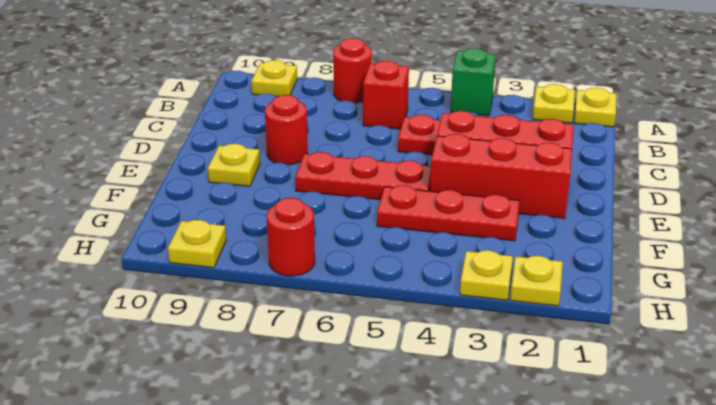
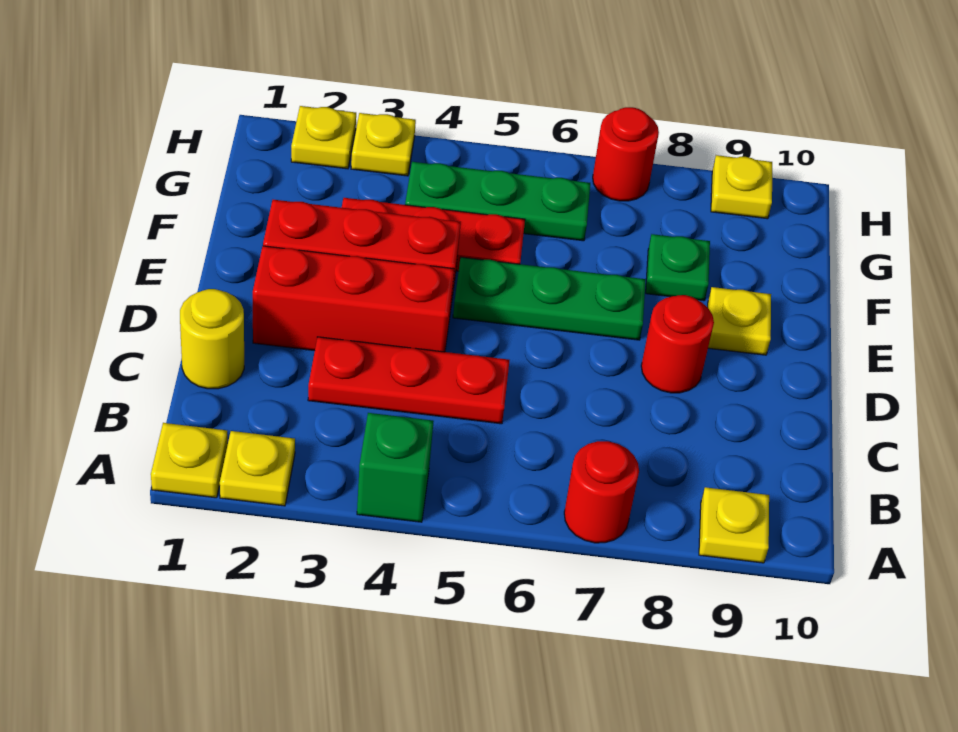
red 1x1 brick [363,61,409,129] -> none
none -> yellow 1x1 round brick [180,289,244,389]
red 1x3 plate [295,152,431,200] -> green 1x3 plate [453,257,646,340]
none -> green 1x1 plate [646,234,710,301]
none -> green 1x3 plate [405,162,590,241]

